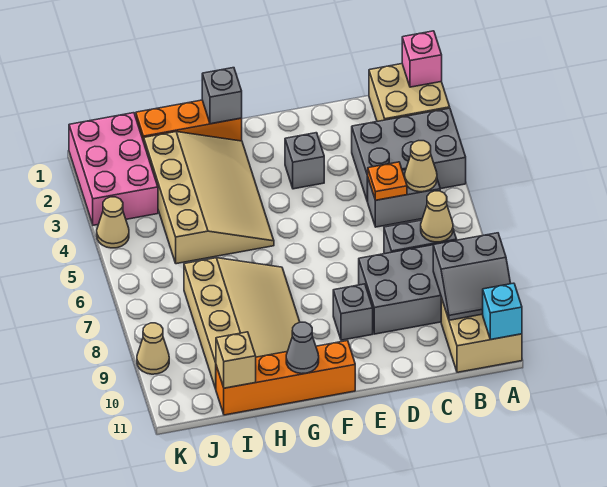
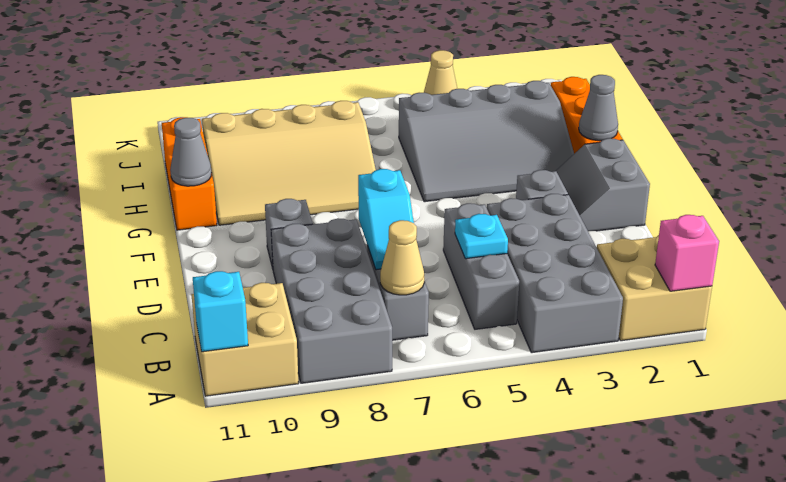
grey 2x3 brick [352,108,466,202] -> grey 2x4 brick [487,194,623,353]
grey 2x2 slope [433,233,511,320] -> grey 2x2 slope moved to [556,138,650,231]
grey 1x2 brick [368,170,440,227] -> grey 1x3 brick [443,203,519,329]
tan 1x1 cone [405,141,437,192] -> none
orange 1x1 plate [367,162,407,200] -> cyan 1x1 plate [455,214,508,259]
none -> cyan 1x2 slope [358,169,414,270]
orange 1x4 brick [216,341,355,415] -> orange 1x3 brick [162,117,217,230]
grey 1x1 brick [202,68,242,124] -> grey 1x1 cone [579,75,618,141]
tan 3x4 slope [144,132,274,264] -> grey 3x4 slope [399,81,574,202]
tan 1x1 brick [216,332,256,388] -> none
pink 2x3 brick [69,113,158,225] -> none
tan 1x1 cone [137,323,169,374] -> none

